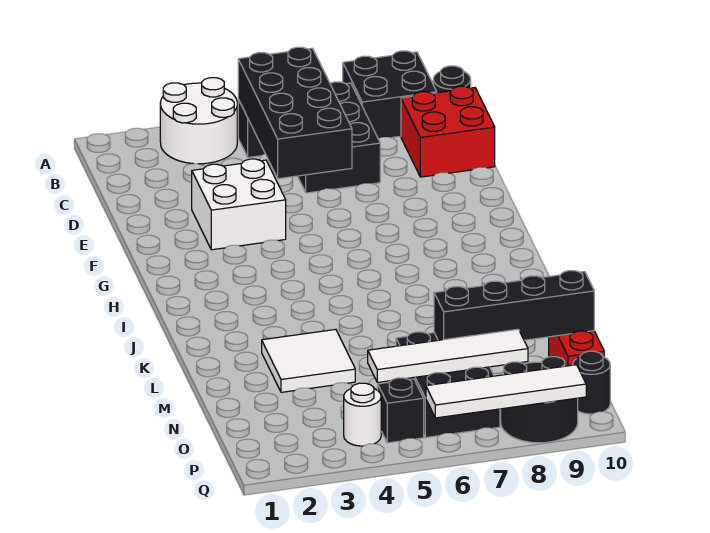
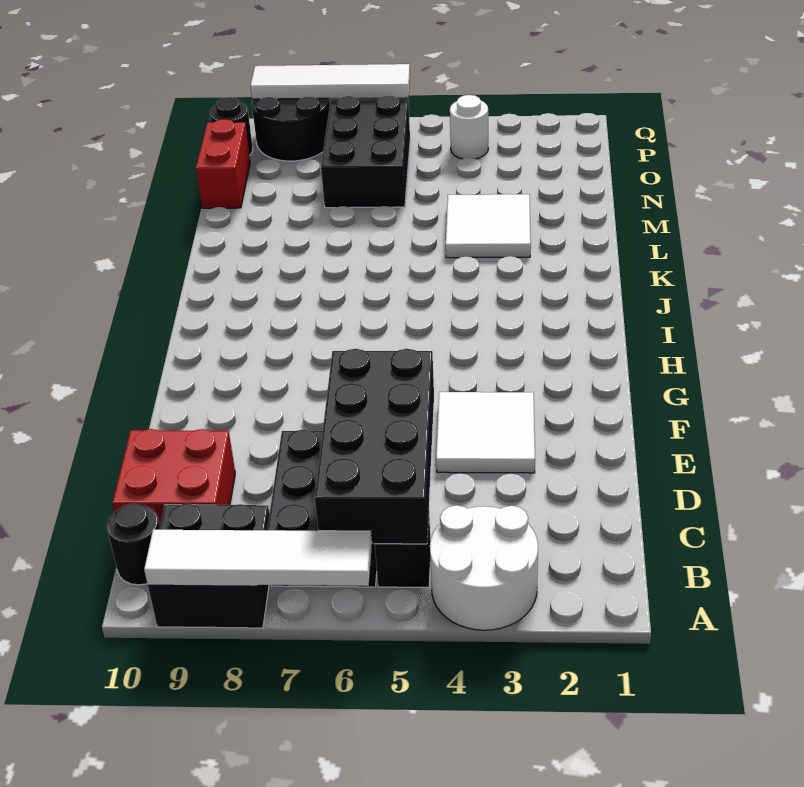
white 2x2 brick [192,159,286,250] -> white 2x2 tile [436,392,535,473]
black 1x4 brick [434,271,594,340] -> none
white 1x4 tile [368,329,528,382] -> white 1x4 tile moved to [144,530,372,586]
black 1x1 brick [378,378,424,443] -> none

